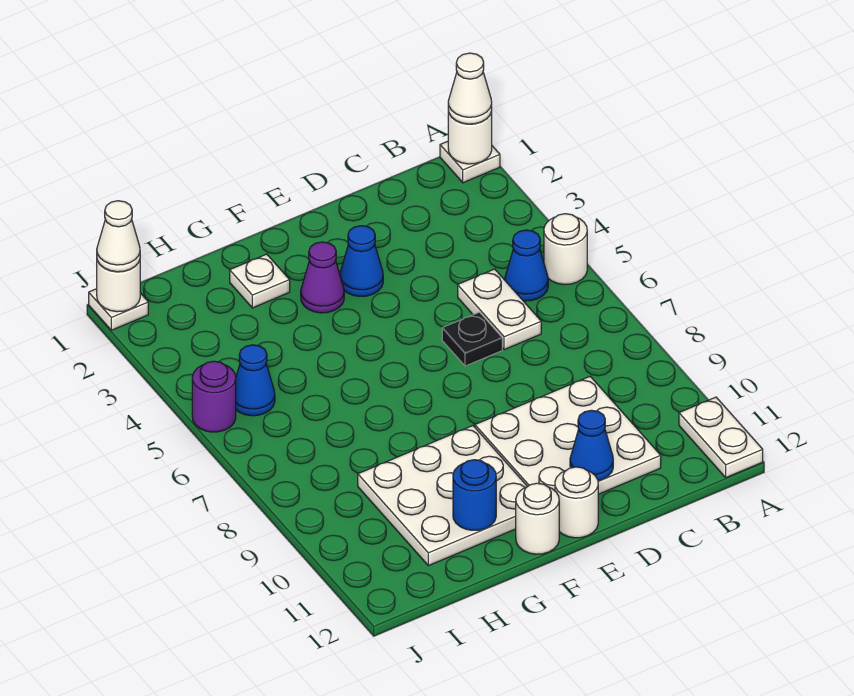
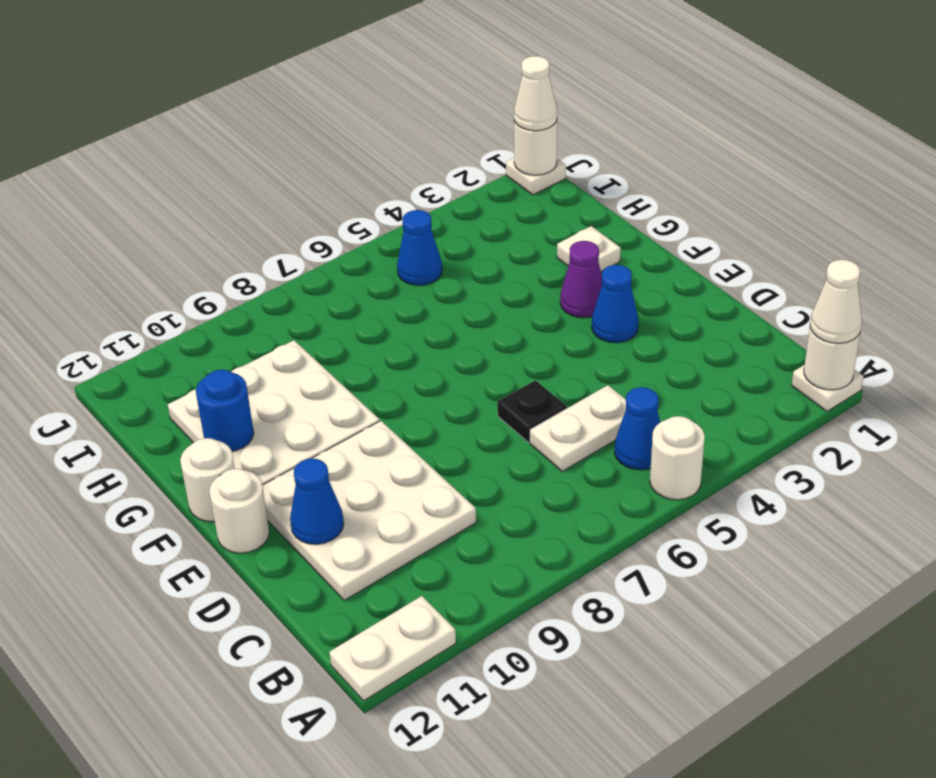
purple 1x1 round brick [192,361,236,432] -> none

